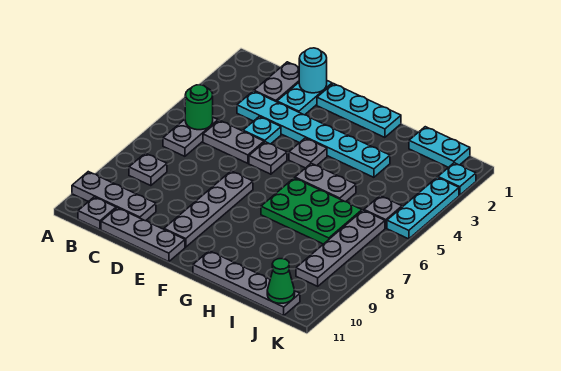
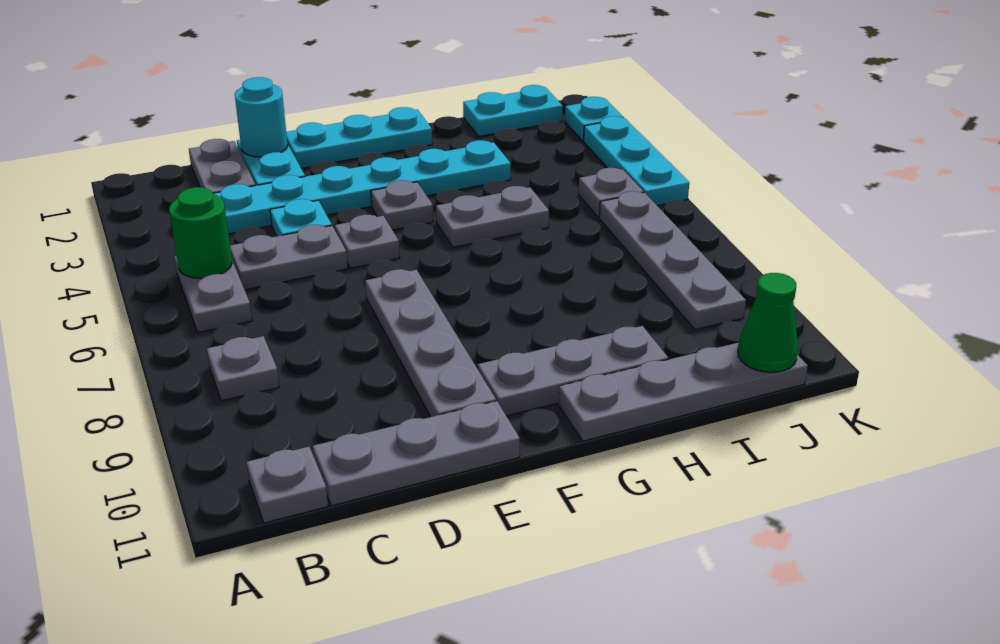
grey 1x3 plate [72,172,156,221] -> grey 1x3 plate moved to [478,326,668,416]
green 2x3 plate [261,178,362,244] -> none

